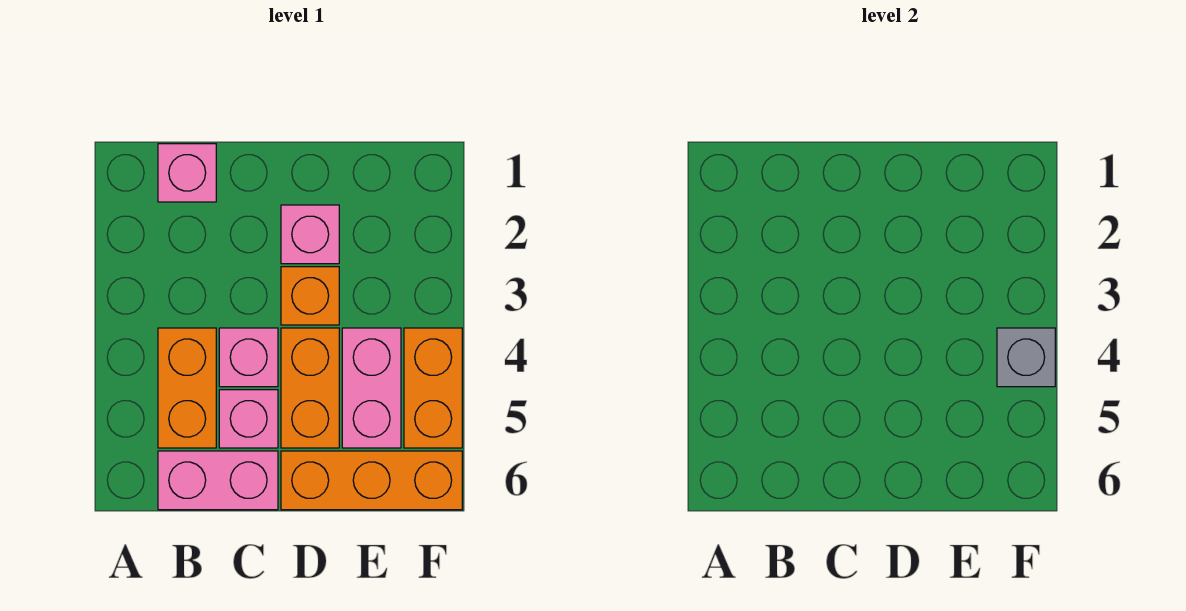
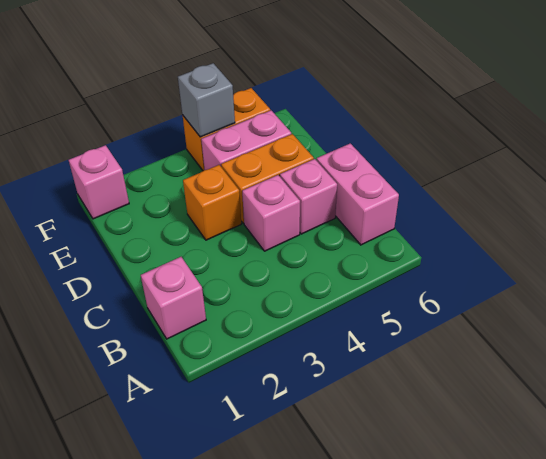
orange 1x2 brick [158,328,216,448] -> none
pink 1x1 brick [281,205,339,264] -> pink 1x1 brick moved to [69,145,129,219]
orange 1x3 brick [281,451,462,510] -> none

